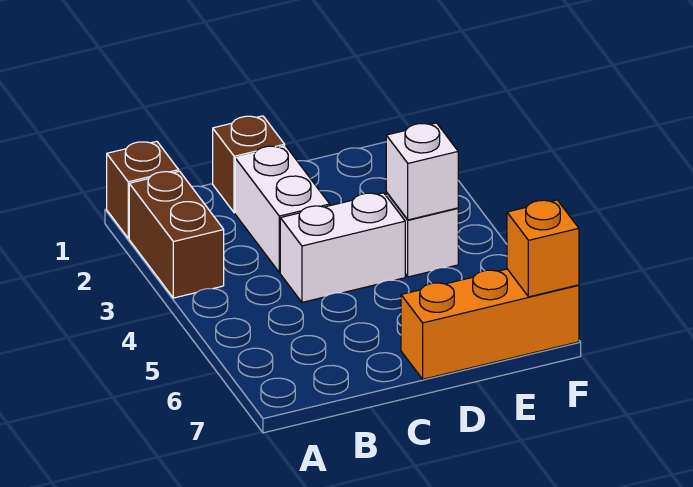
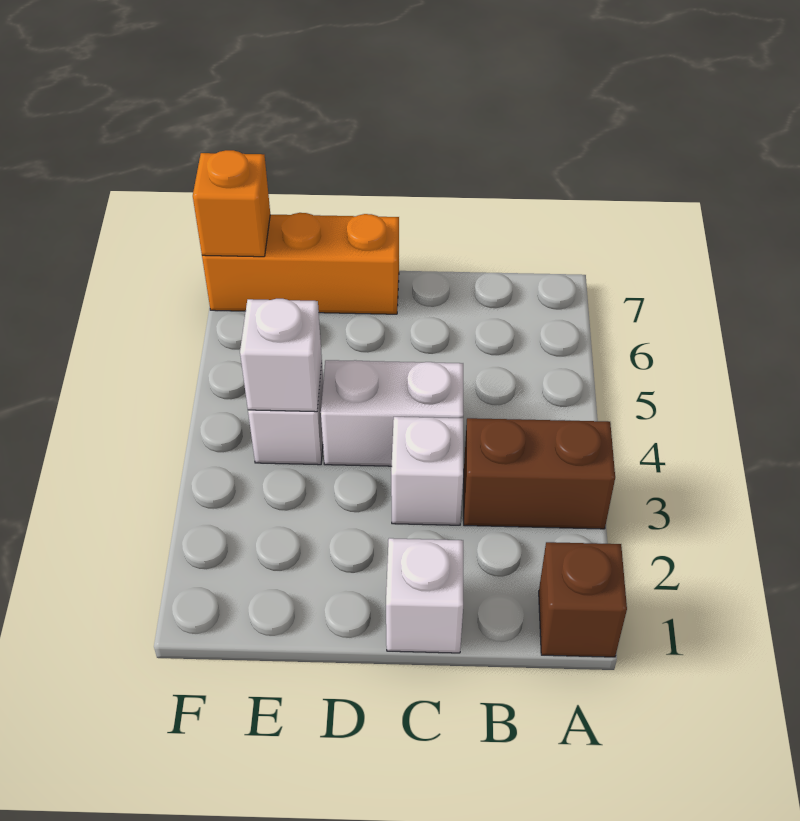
brown 1x2 brick [129,171,224,298] -> brown 1x2 brick turned to [464,418,615,529]
brown 1x1 brick [213,116,285,213] -> white 1x1 brick [386,538,463,653]
white 1x2 brick [235,146,330,273] -> white 1x1 brick [391,417,463,525]

